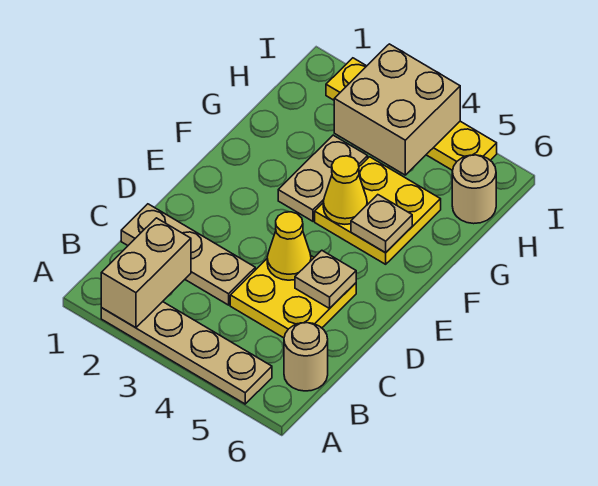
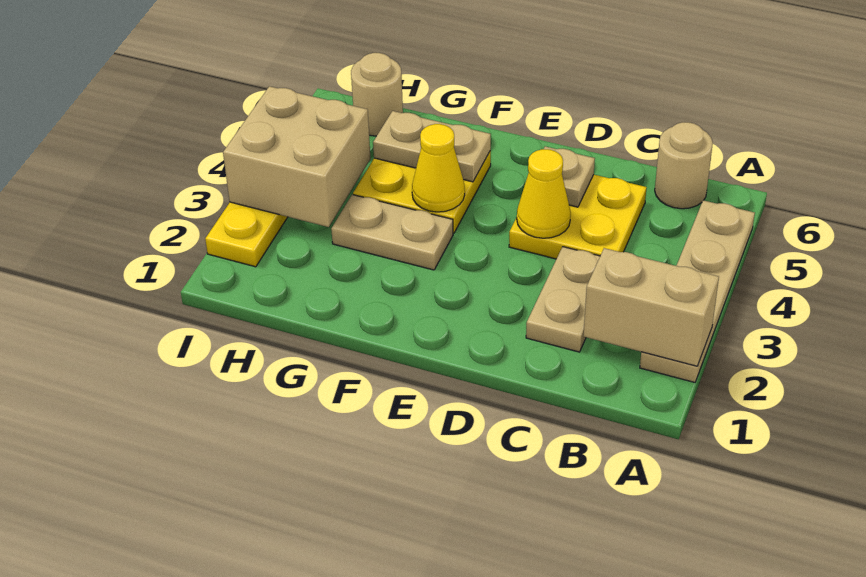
tan 1x3 plate [121,204,255,305] -> tan 1x2 plate [526,247,600,352]
tan 1x1 plate [351,195,412,253] -> tan 1x2 plate [373,111,491,182]

